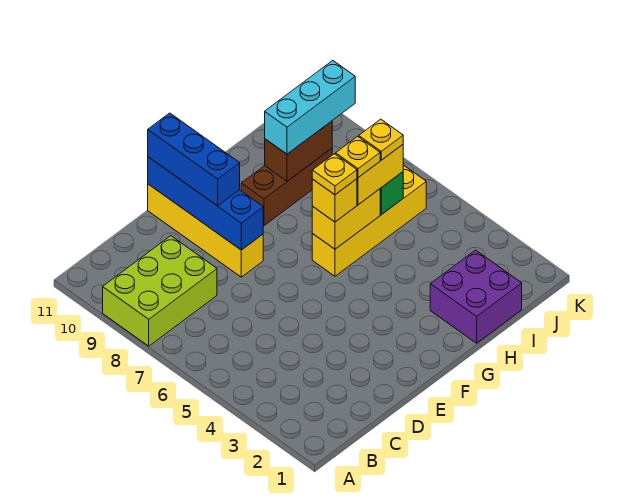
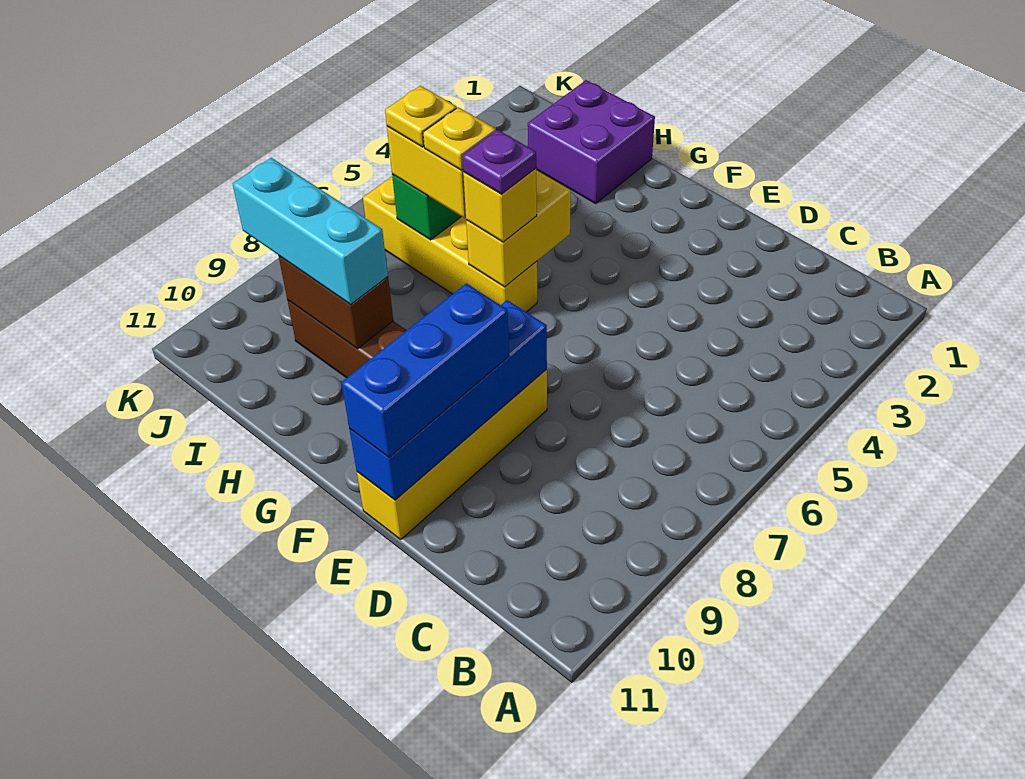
lime 2x3 brick [103,236,217,346] -> none
yellow 1x2 brick [312,189,380,249] -> yellow 1x2 brick turned to [466,170,571,287]
yellow 1x1 plate [312,154,357,195] -> purple 1x1 plate [462,130,536,194]

